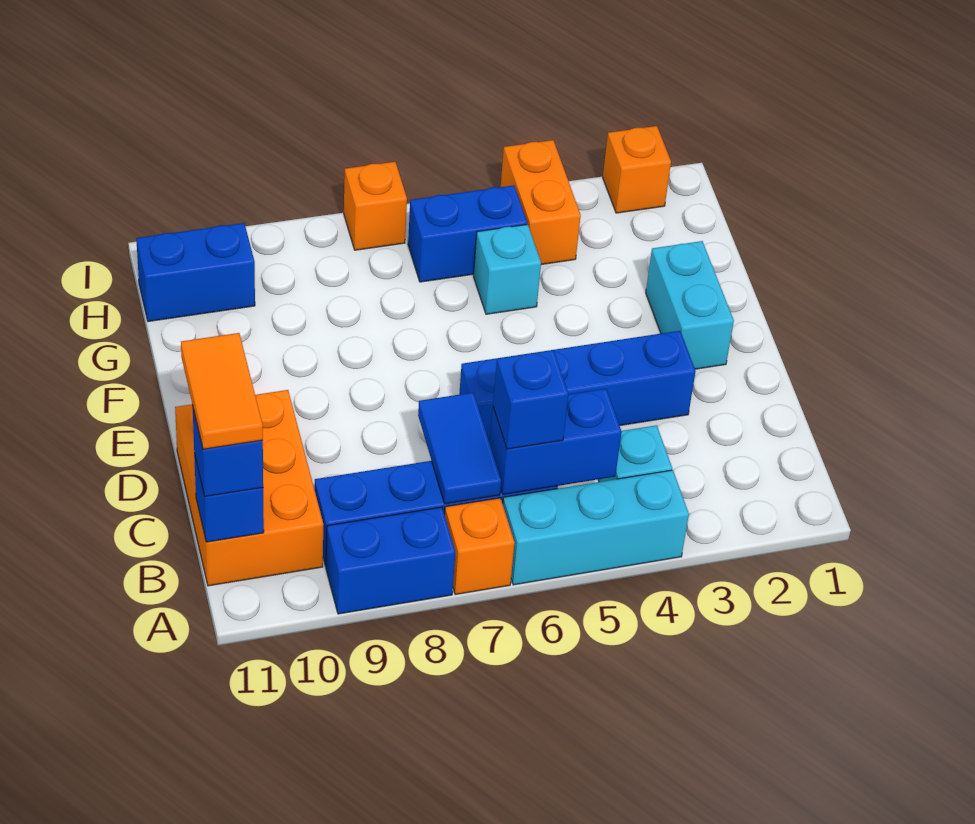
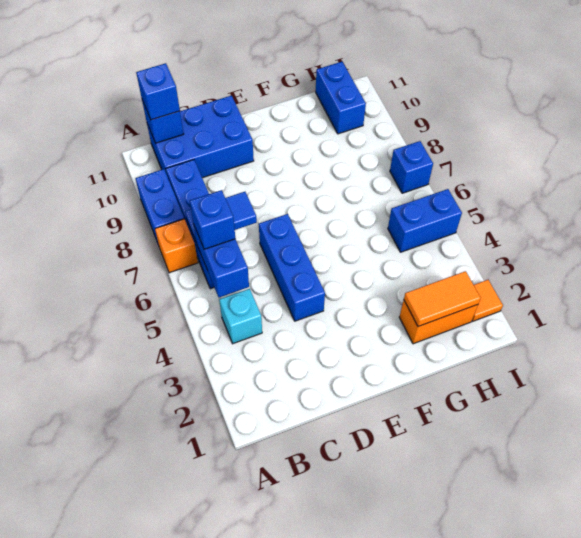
cyan 1x3 brick [503,470,689,585] -> none
orange 2x3 brick [175,390,323,586] -> blue 2x3 brick [147,96,254,178]
orange 1x2 tile [181,333,263,449] -> orange 1x2 tile moved to [404,271,481,326]
blue 1x4 brick [459,331,696,443] -> blue 1x3 brick [259,214,325,321]
cyan 1x2 brick [646,241,734,369] -> none
cyan 1x1 brick [474,224,541,314] -> none
orange 1x2 brick [501,140,581,265] -> orange 1x2 brick moved to [399,300,478,344]
blue 1x2 brick [408,185,527,282] -> blue 1x2 brick turned to [388,189,462,252]
orange 1x1 brick [603,126,671,213] -> orange 1x1 tile [472,280,503,321]
orange 1x1 brick [344,162,407,250] -> blue 1x1 brick [390,141,433,193]

